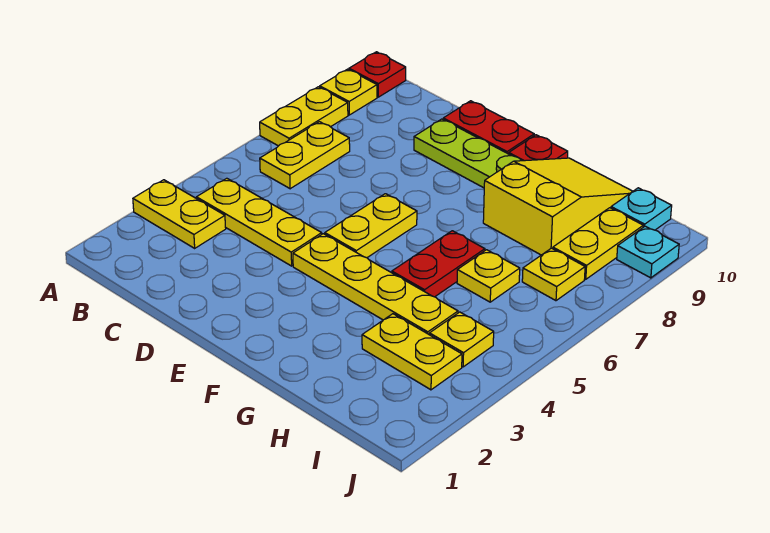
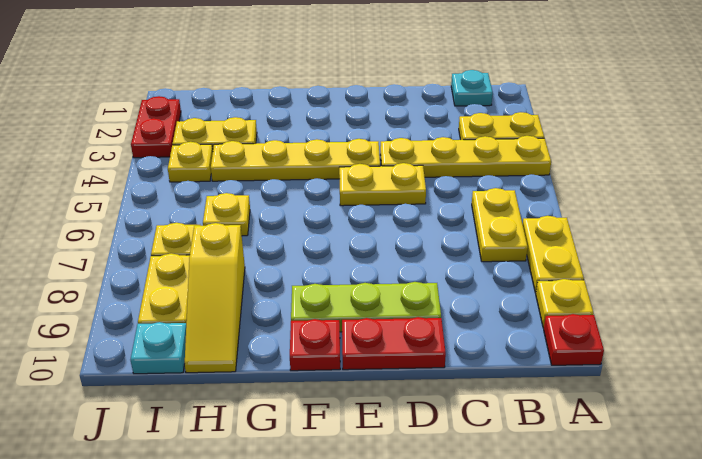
yellow 1x3 plate [196,178,322,266] -> yellow 1x4 plate [380,136,551,177]
yellow 1x2 plate [325,194,417,258] -> yellow 1x2 plate turned to [339,163,426,206]
red 1x2 plate [392,231,485,297] -> red 1x2 plate moved to [131,96,181,158]
yellow 2x3 slope [483,158,633,255] -> yellow 1x3 slope [185,223,245,373]
cyan 1x1 plate [617,226,679,278] -> cyan 1x1 plate moved to [451,70,493,106]

